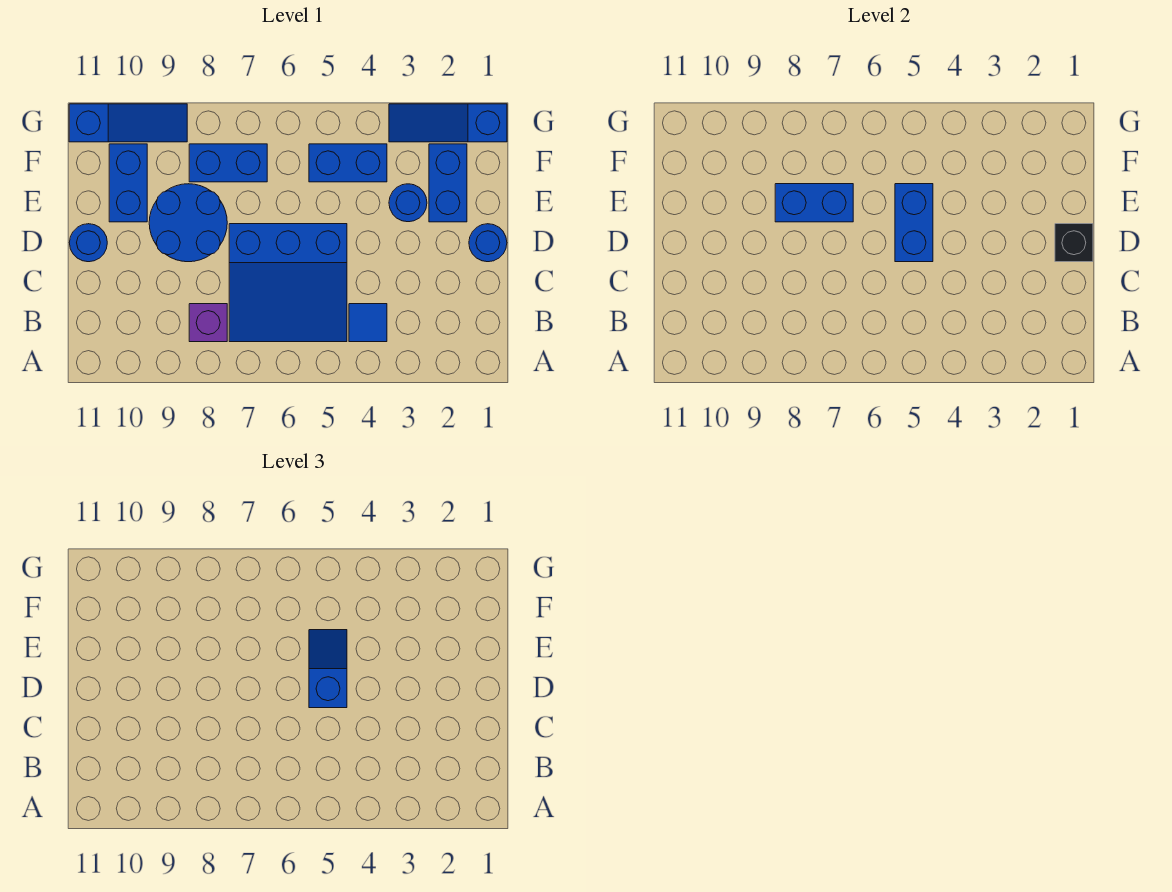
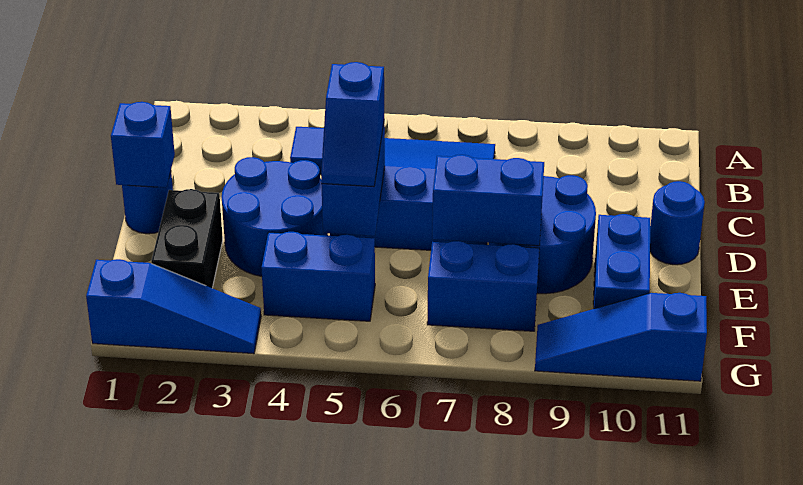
purple 1x1 brick [189,304,227,342] -> none
black 1x1 brick [1055,224,1093,262] -> blue 1x1 brick [111,102,175,188]
blue 1x2 brick [429,144,467,222] -> black 1x2 brick [151,189,223,288]
blue 1x1 round brick [389,184,427,222] -> blue 2x2 round brick [222,157,328,276]

